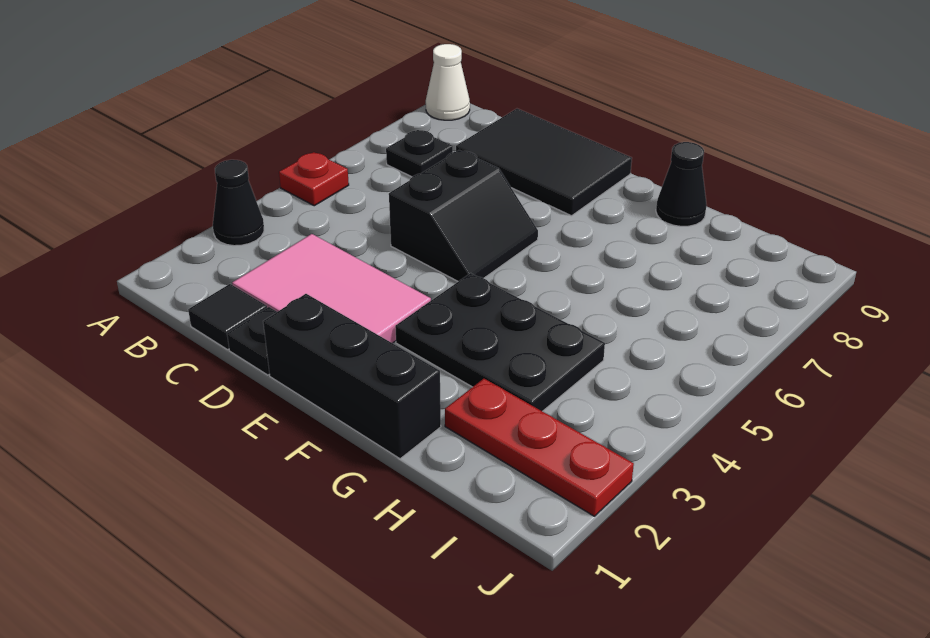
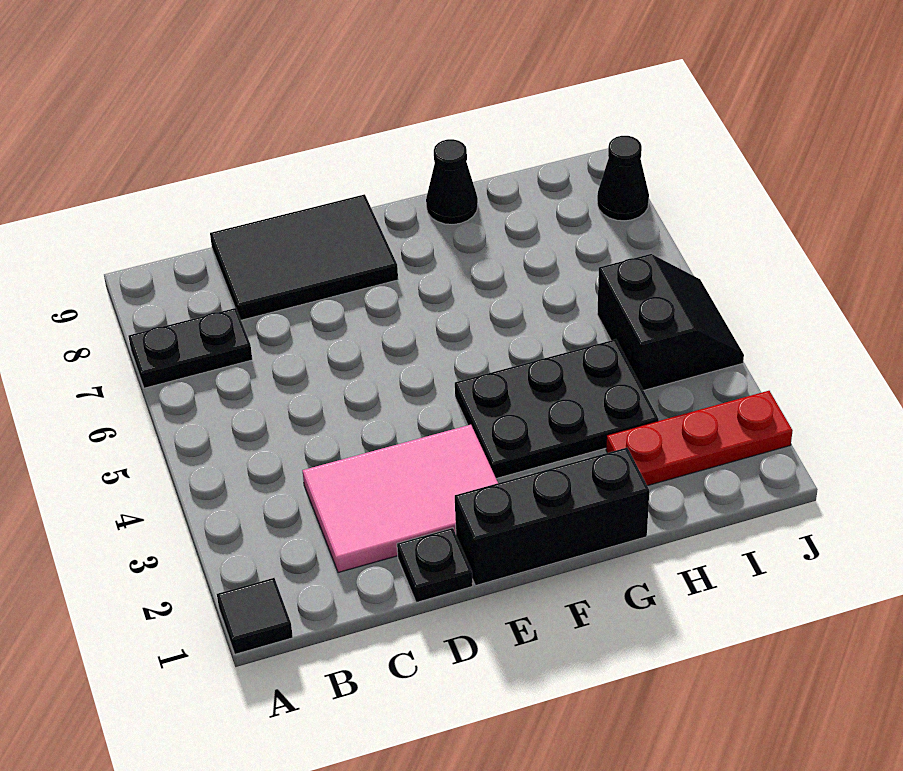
black 1x1 cone [213,160,264,246] -> black 1x1 cone moved to [597,136,649,221]
red 1x1 plate [279,152,349,206] -> none
white 1x1 cone [426,44,470,120] -> none
black 1x1 plate [386,130,453,177] -> black 1x2 plate [129,308,252,388]
black 1x1 tile [188,284,267,350] -> black 1x1 tile moved to [217,578,293,654]
black 2x2 slope [389,150,538,282] -> black 2x2 slope moved to [597,254,744,390]

